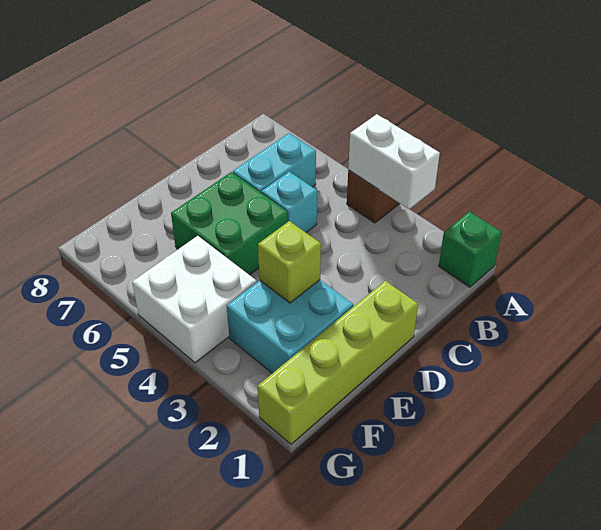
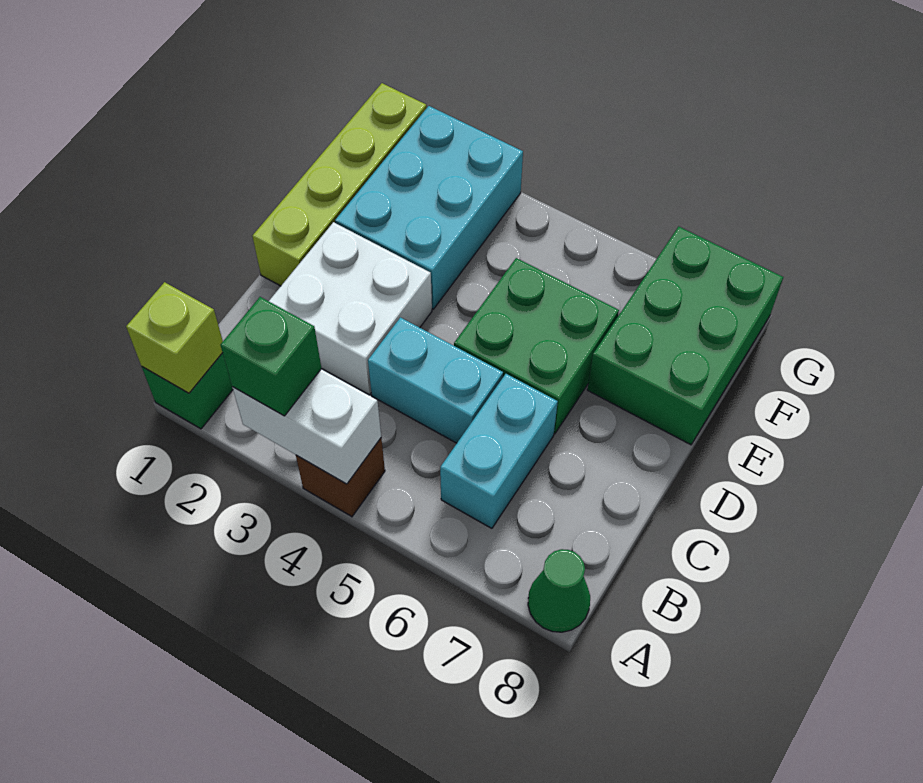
none -> green 1x1 brick [221,297,322,416]
none -> green 1x1 cone [528,549,590,632]
cyan 1x1 brick [261,172,317,232] -> cyan 1x2 brick [368,317,503,443]
cyan 2x2 brick [227,280,353,373] -> cyan 2x3 brick [335,106,523,309]
lime 1x1 brick [258,221,321,303] -> lime 1x1 brick moved to [126,282,223,393]
none -> green 2x3 brick [587,227,783,445]
white 2x2 brick [132,236,257,363] -> white 2x2 brick moved to [269,222,432,395]

